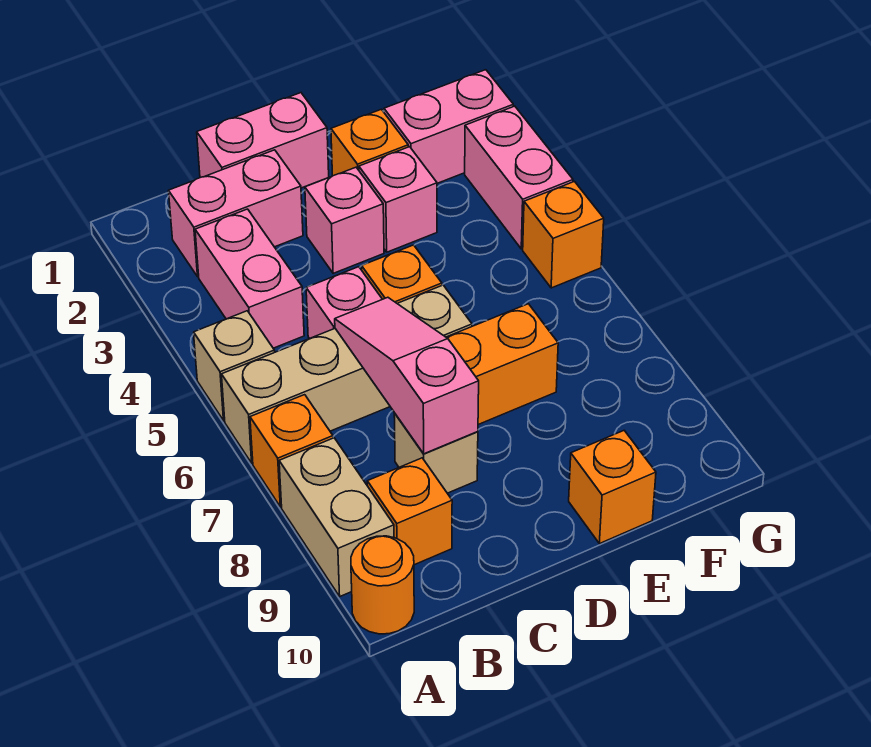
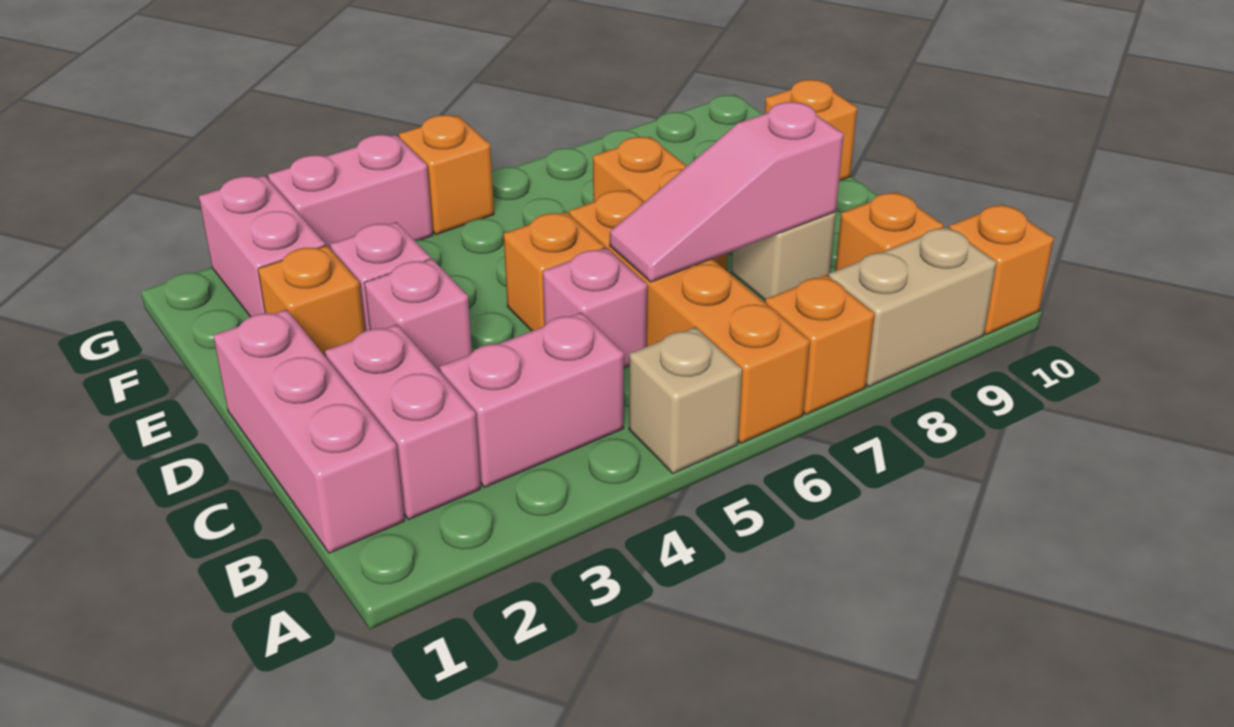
tan 1x4 brick [222,285,472,463] -> orange 1x4 brick [569,190,810,443]
orange 1x1 round brick [351,536,414,634] -> orange 1x1 brick [949,204,1054,335]
pink 1x2 brick [197,93,329,188] -> pink 1x3 brick [213,310,405,553]

